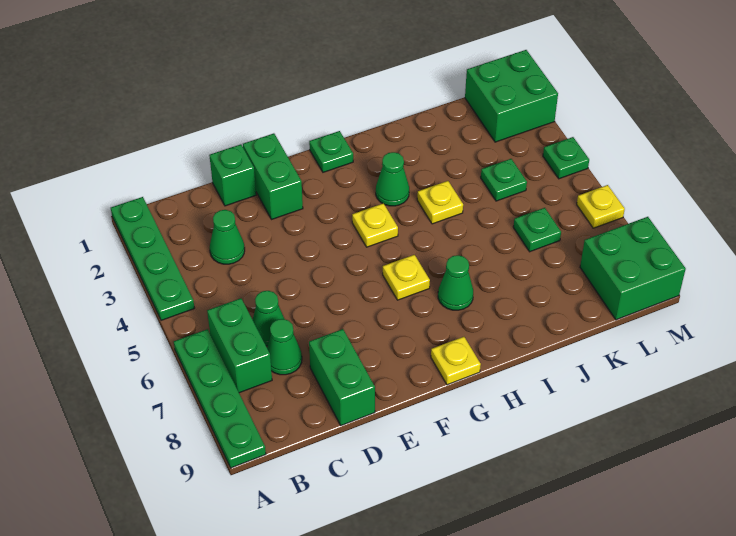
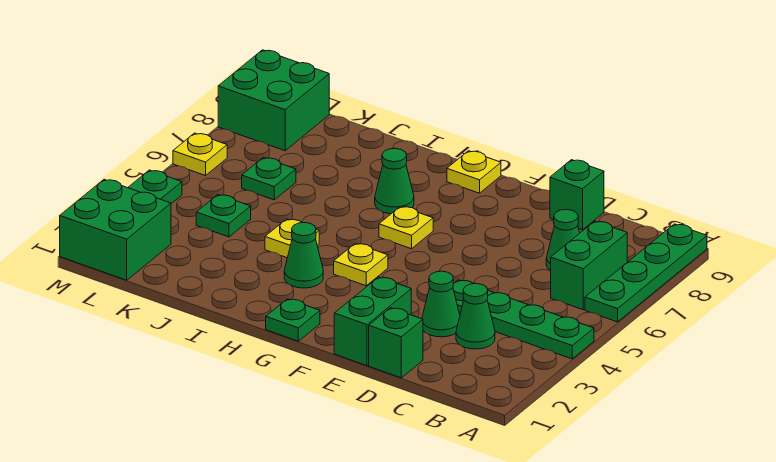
green 1x4 plate [111,197,194,320] -> green 1x4 plate turned to [453,280,594,359]
green 1x1 cone [253,291,284,346] -> green 1x1 cone moved to [422,271,460,337]
green 1x2 brick [309,329,375,426] -> green 1x1 brick [550,160,604,230]

